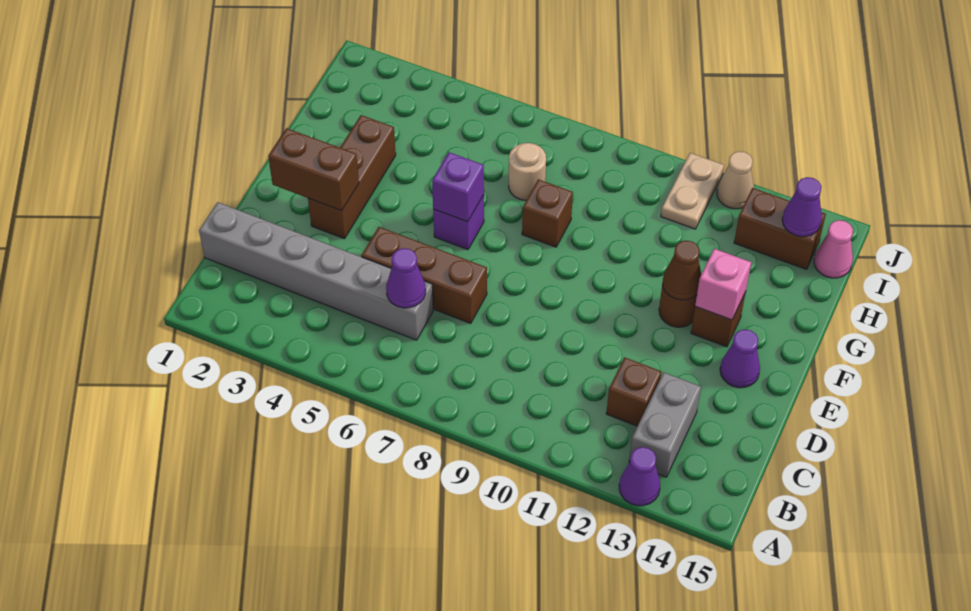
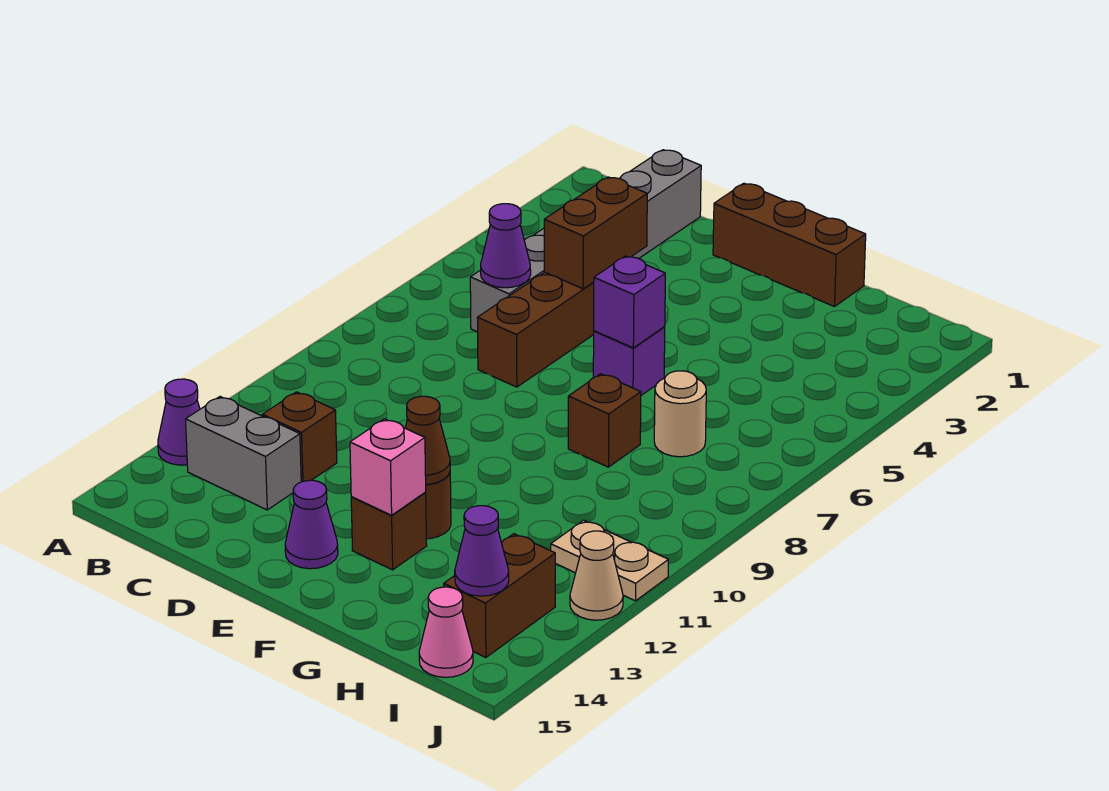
brown 1x2 brick [268,128,359,211] -> brown 1x2 brick moved to [544,177,647,289]
brown 1x3 brick [308,115,396,239] -> brown 1x3 brick moved to [713,183,866,307]

